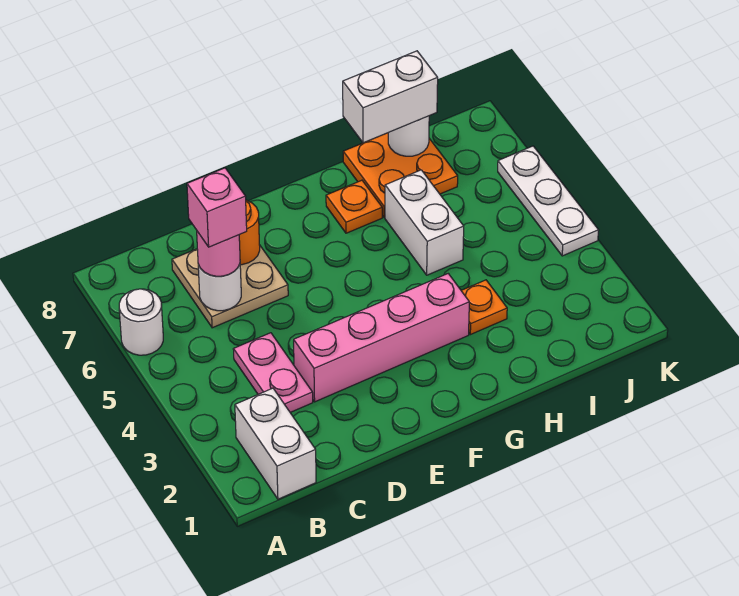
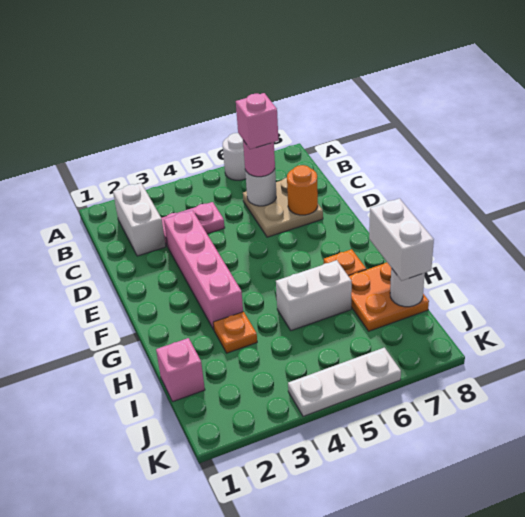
white 1x2 brick [235,388,316,499] -> white 1x2 brick turned to [113,183,166,256]
none -> pink 1x1 brick [156,338,205,402]

